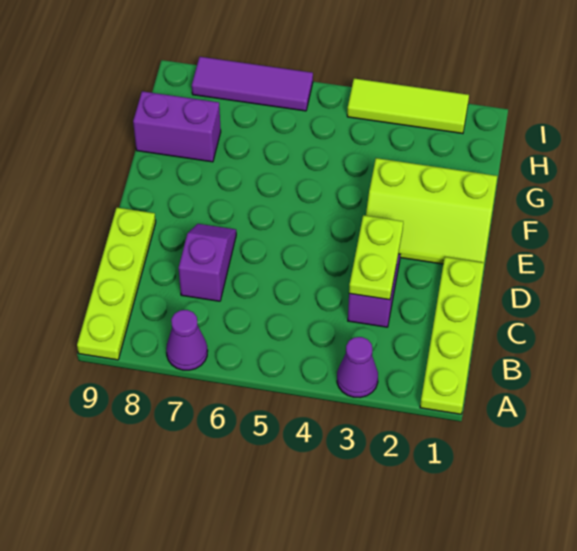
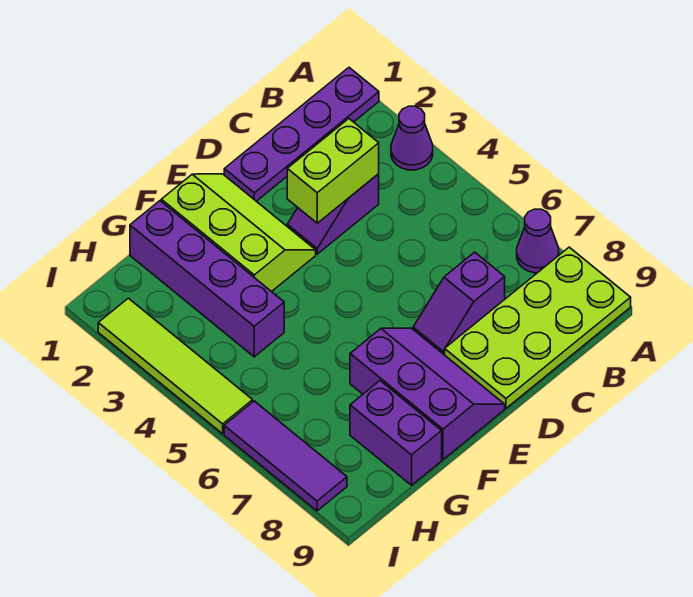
lime 1x4 plate [420,257,484,414] -> purple 1x4 plate [224,68,379,201]
lime 1x4 plate [77,208,156,360] -> lime 2x4 plate [445,247,631,408]
lime 1x2 plate [349,215,403,300] -> lime 1x2 brick [287,119,379,223]
none -> purple 2x3 slope [350,328,505,460]
none -> purple 1x4 brick [130,201,284,357]
lime 1x3 tile [347,78,469,134] -> lime 1x4 tile [98,298,253,434]

